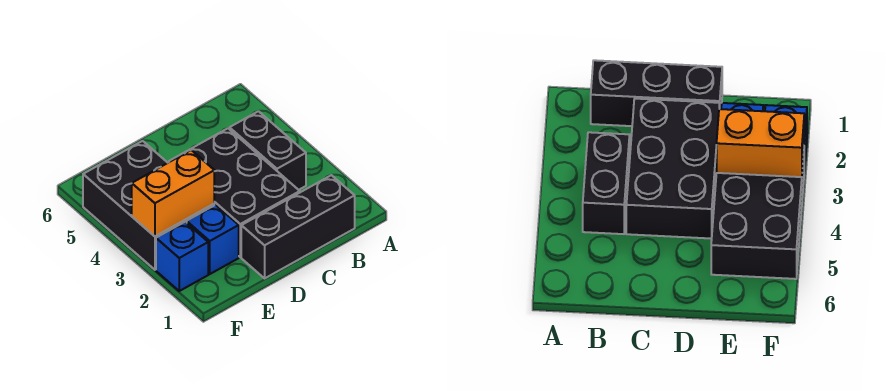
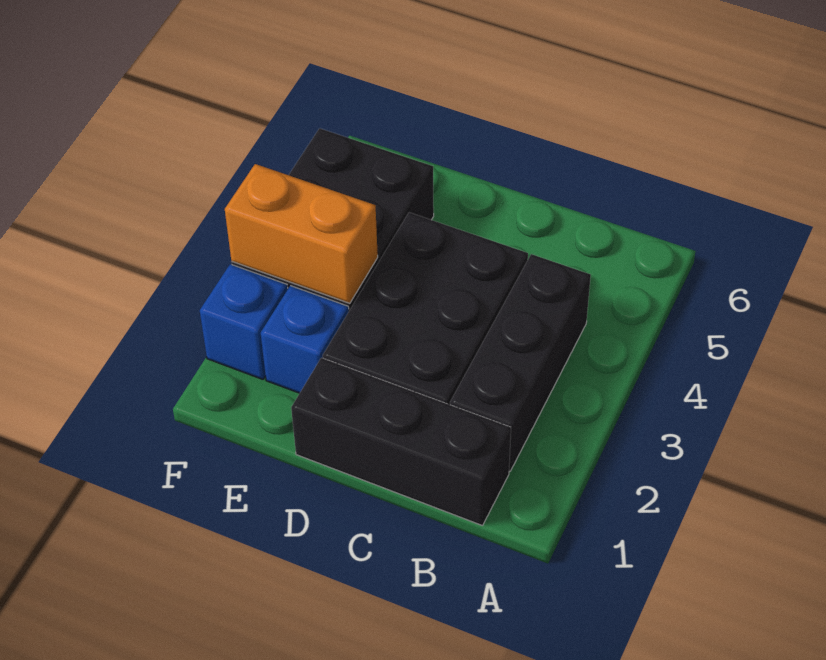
black 1x2 brick [229,111,306,190] -> black 1x3 brick [450,254,591,471]

